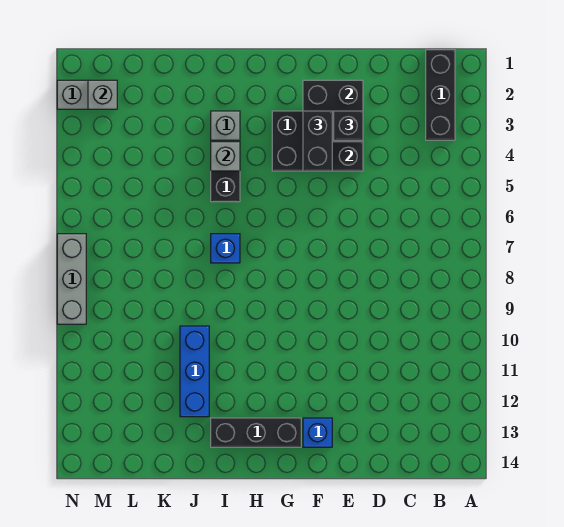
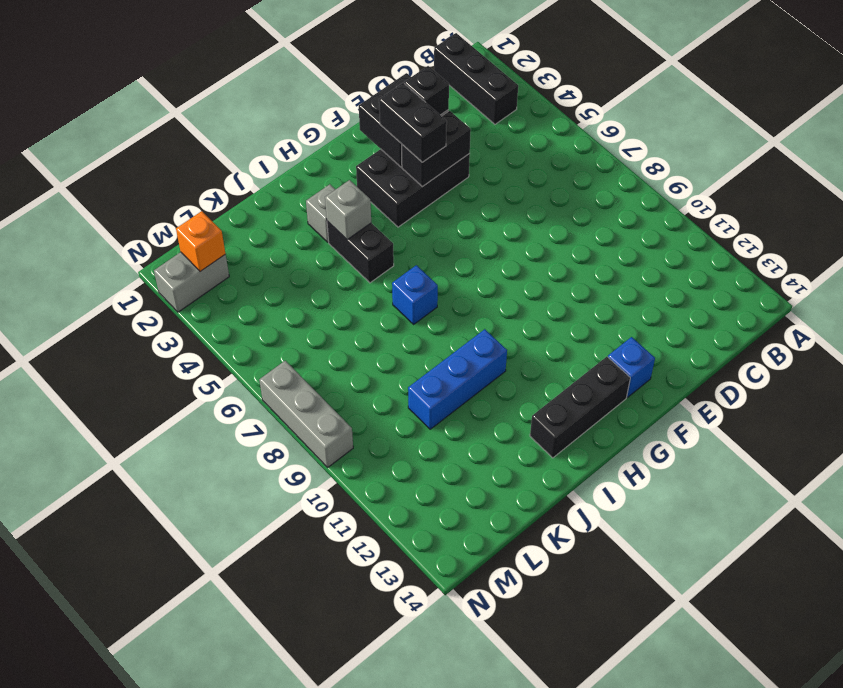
blue 1x3 brick [180,326,209,417] -> blue 1x3 brick turned to [408,329,507,429]
grey 1x1 brick [88,80,117,109] -> orange 1x1 brick [176,211,225,272]

